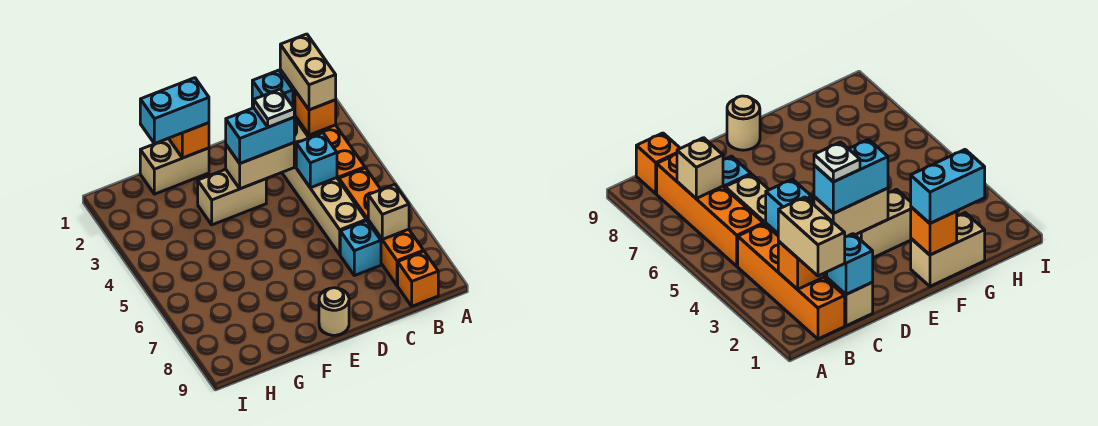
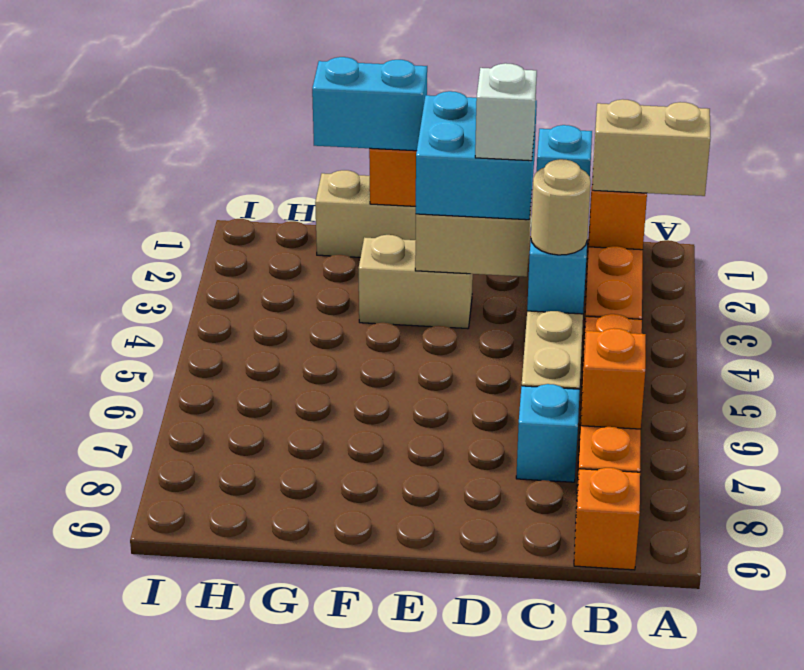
tan 1x2 brick [280,34,336,110] -> tan 1x2 brick turned to [592,99,711,196]
tan 1x1 brick [368,184,409,239] -> orange 1x1 brick [581,328,646,429]
cyan 1x2 brick [226,108,294,163] -> cyan 2x2 brick [416,91,537,220]
white 1x1 plate [254,89,294,127] -> white 1x1 brick [475,63,537,161]
tan 1x1 round brick [319,288,349,335] -> tan 1x1 round brick moved to [531,159,591,255]

